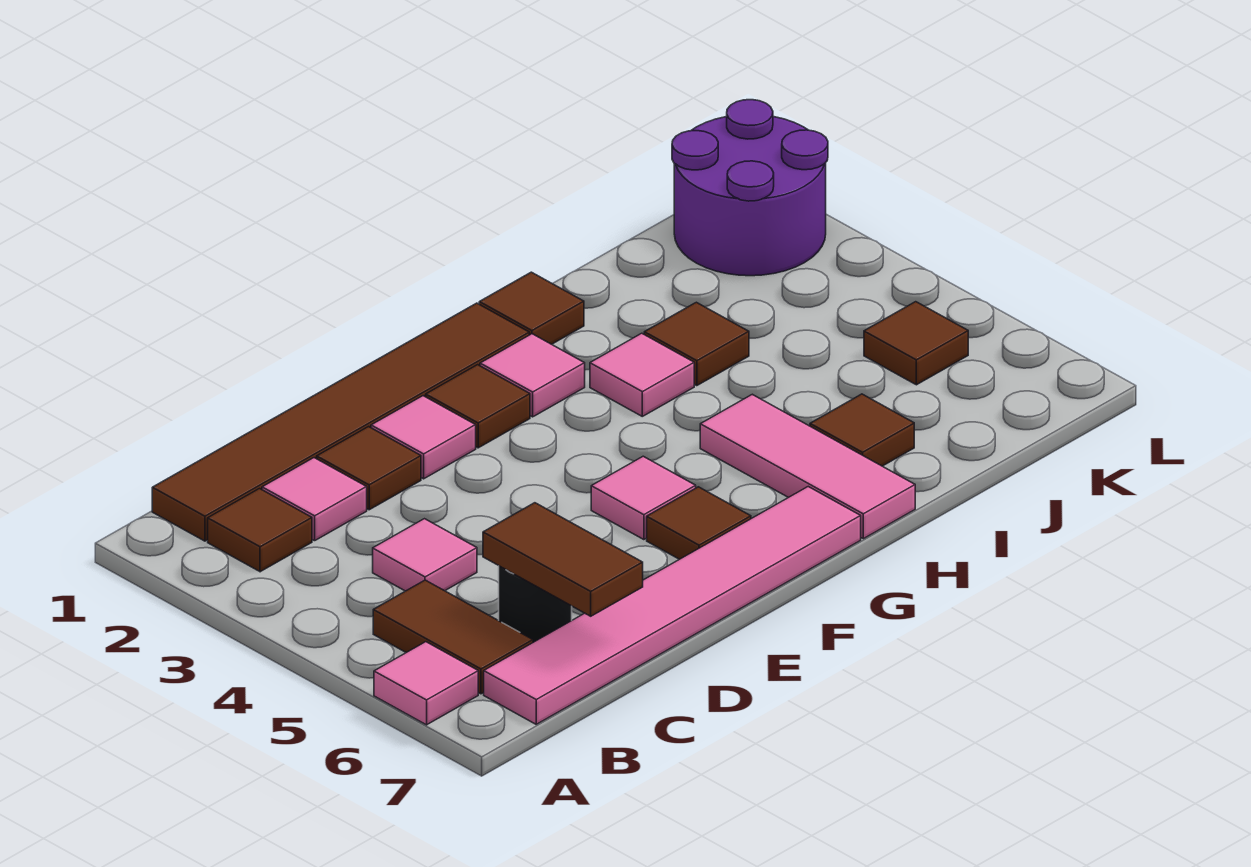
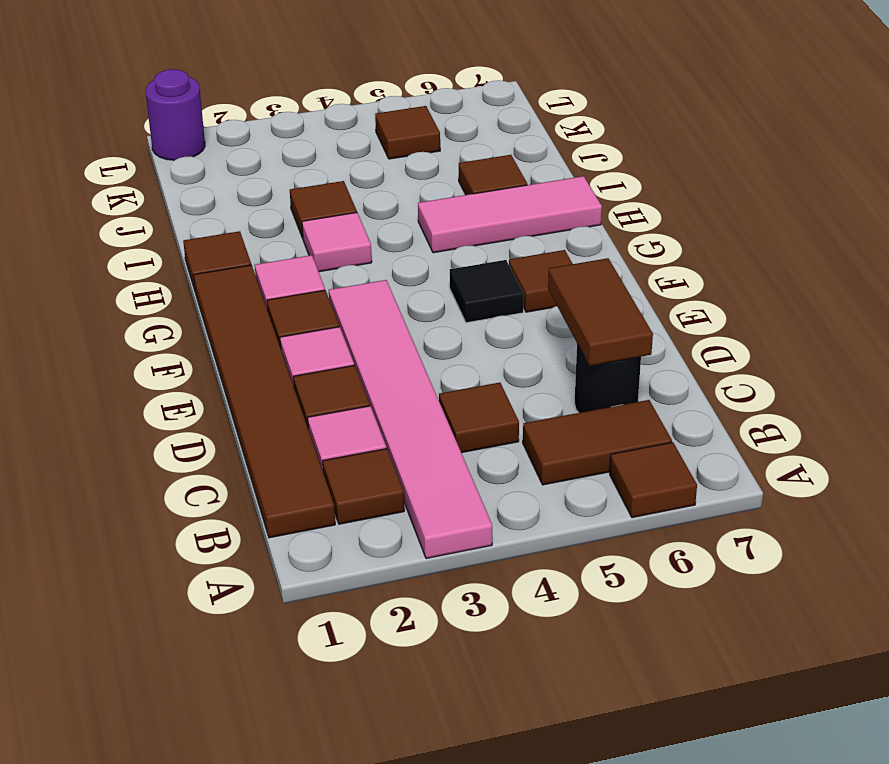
pink 1x1 tile [374,642,478,725] -> brown 1x1 tile [610,442,697,518]
pink 1x6 tile [484,487,861,724] -> pink 1x6 tile moved to [329,280,492,559]
pink 1x1 tile [373,519,477,591] -> brown 1x1 tile [439,383,519,453]
brown 1x2 tile [483,503,643,616] -> brown 1x2 tile turned to [548,258,653,366]
pink 1x1 tile [591,456,696,540] -> black 1x1 tile [450,260,524,323]
purple 2x2 round brick [672,100,828,276] -> purple 1x1 round brick [146,69,205,160]

